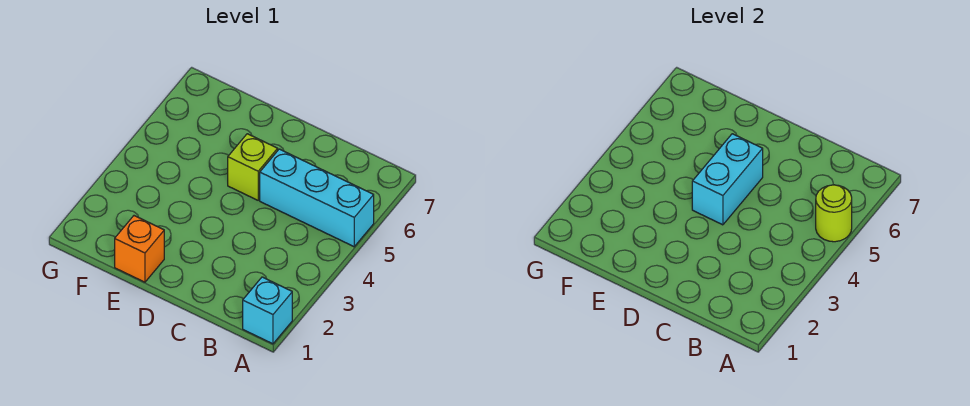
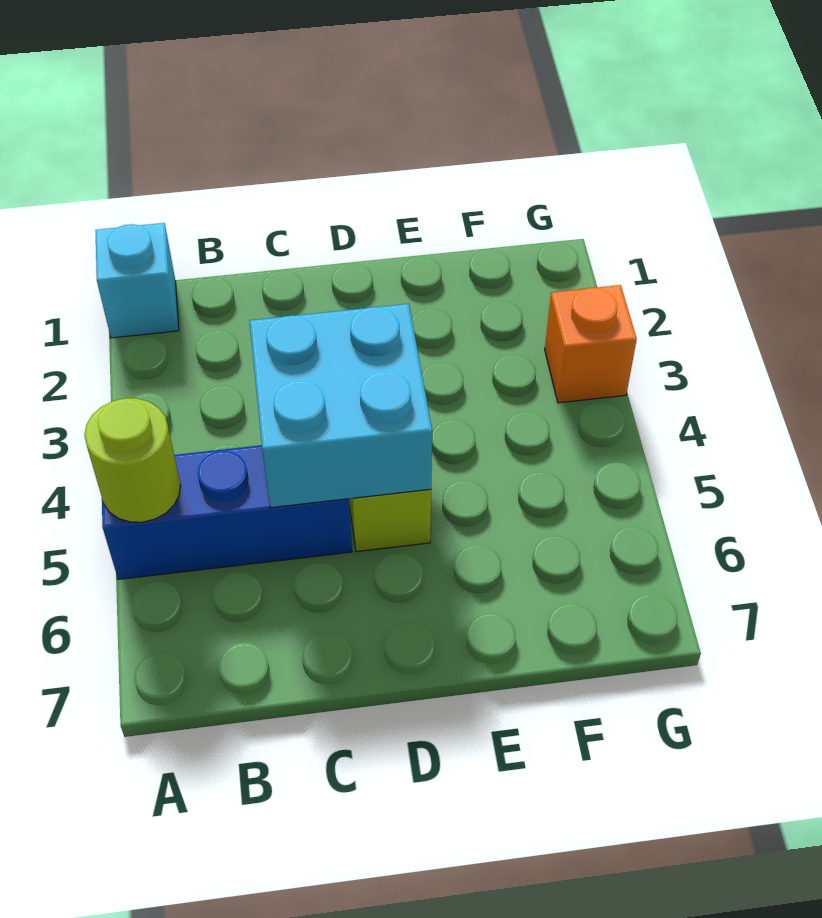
cyan 1x3 brick [260,149,374,247] -> blue 1x3 brick [102,445,352,579]
cyan 1x2 brick [692,134,763,225] -> cyan 2x2 brick [249,304,432,508]
orange 1x1 brick [115,216,164,282] -> orange 1x1 brick moved to [545,285,637,403]

